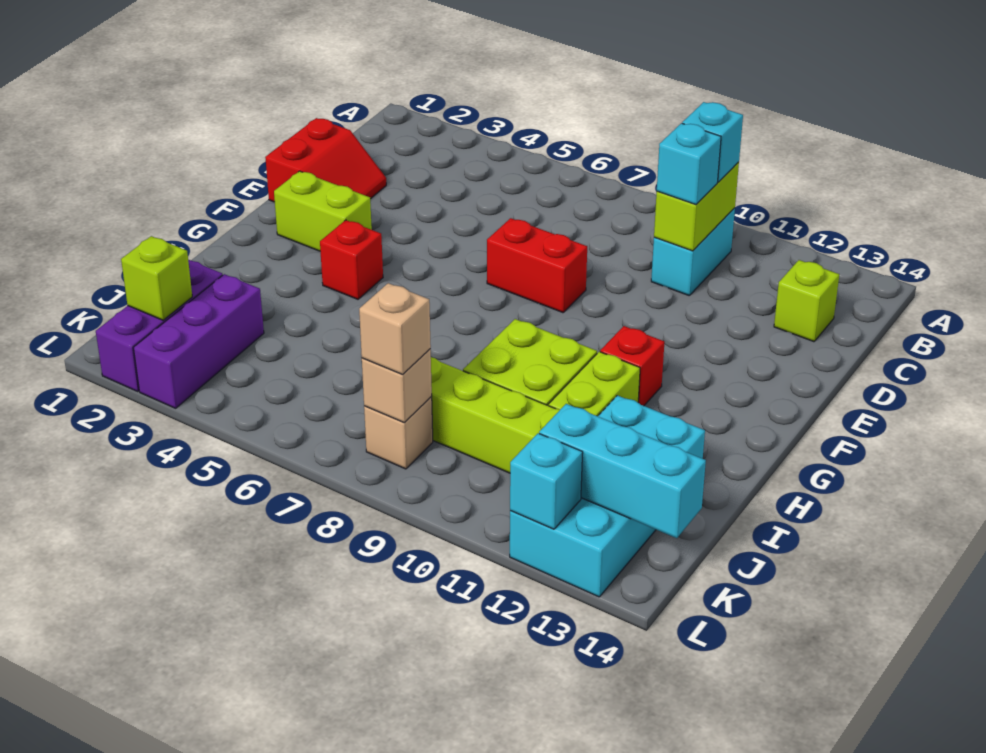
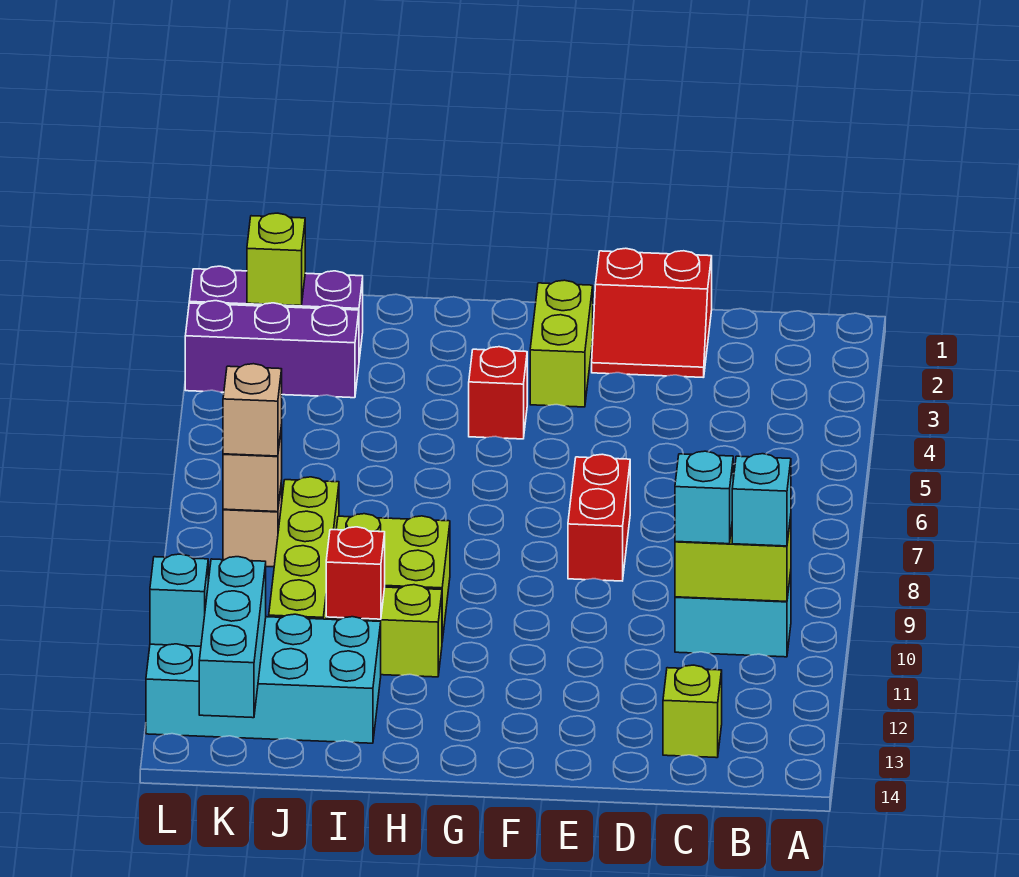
red 1x1 brick [600,326,664,406] -> red 1x1 brick moved to [326,527,385,619]

